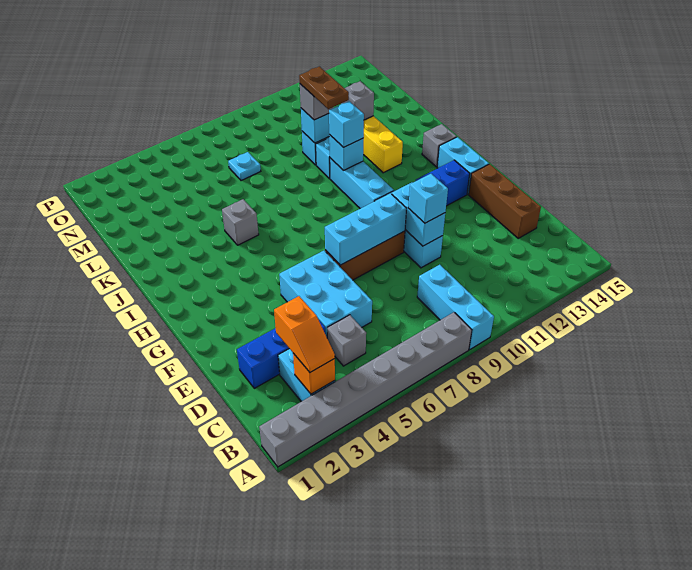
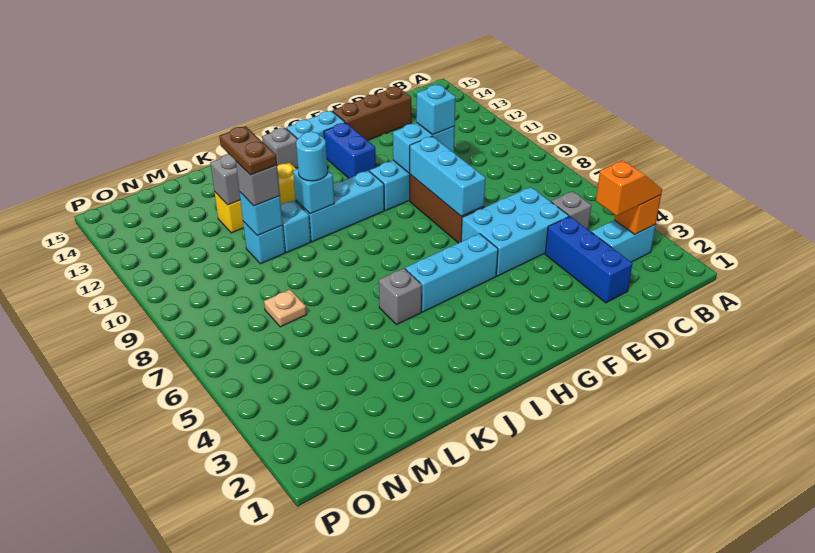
grey 1x8 brick [259,312,472,467] -> none
cyan 1x3 brick [417,265,494,349] -> cyan 1x3 brick moved to [405,234,498,312]
cyan 1x1 brick [329,101,364,147] -> cyan 1x1 round brick [296,132,327,181]
brown 1x2 plate [299,67,349,109] -> brown 1x2 plate turned to [219,126,277,175]
cyan 1x1 plate [228,152,261,181] -> tan 1x1 plate [264,290,306,327]

